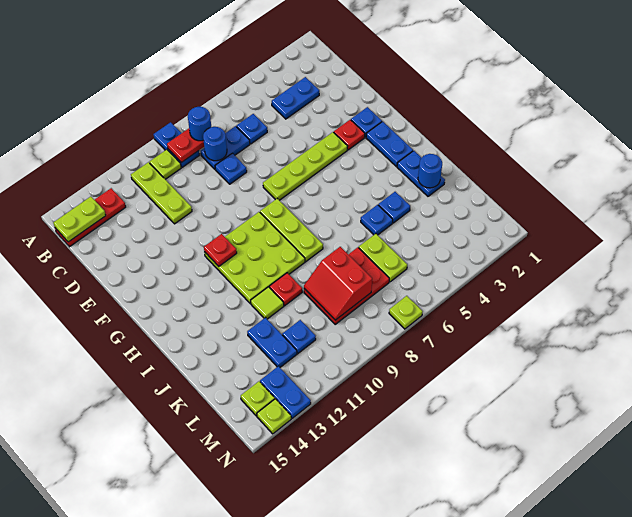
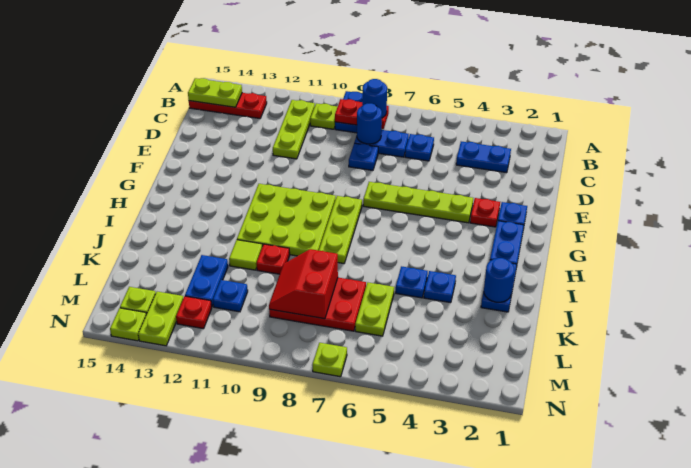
red 1x1 plate [204,234,237,266] -> red 1x1 plate moved to [176,296,212,329]
blue 1x2 plate [260,366,311,418] -> lime 1x2 plate [138,292,183,346]

